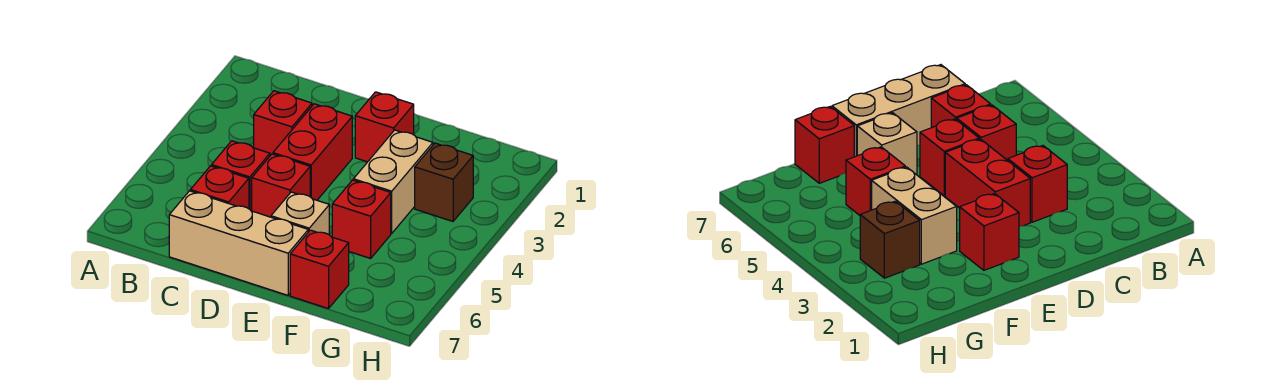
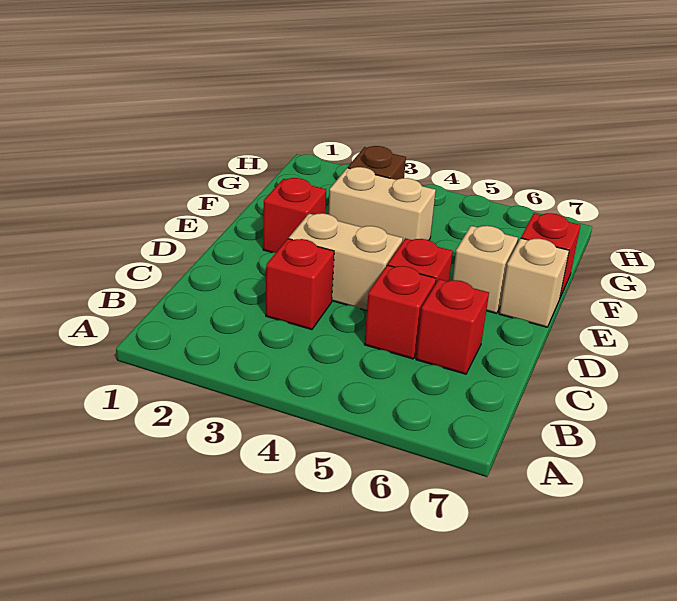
tan 1x3 brick [169,191,308,295] -> tan 1x1 brick [499,238,569,327]
red 1x2 brick [273,104,352,200] -> tan 1x2 brick [289,213,403,311]
red 1x1 brick [332,180,391,258] -> none

